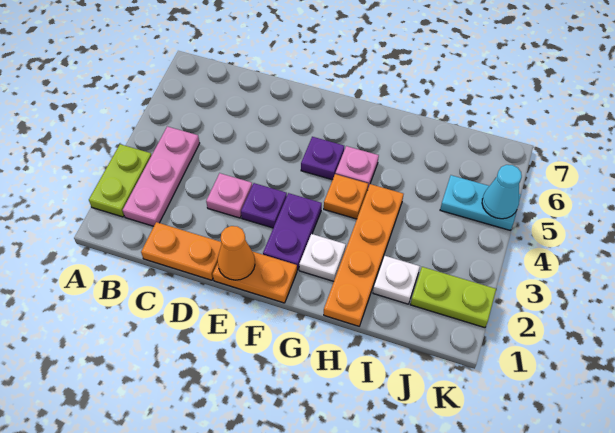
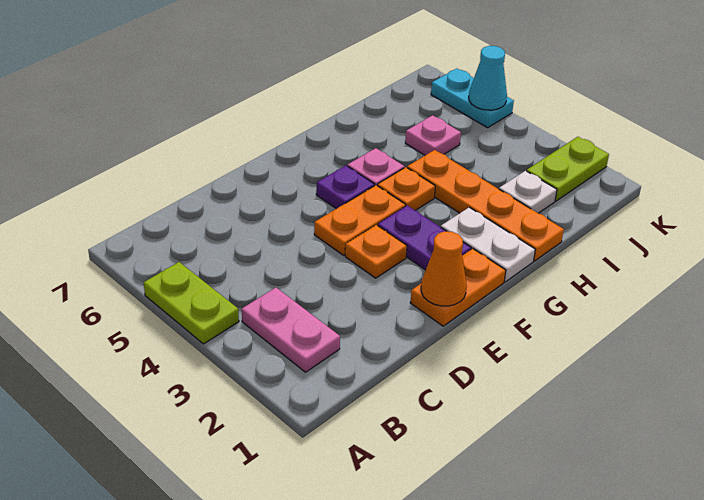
lime 1x2 plate [89,144,152,217] -> lime 1x2 plate moved to [144,262,239,344]
pink 1x3 plate [123,126,200,226] -> pink 1x2 plate [242,287,340,372]
orange 1x2 plate [141,222,222,280] -> orange 1x2 plate moved to [314,185,406,255]
pink 1x1 plate [206,173,252,218] -> pink 1x1 plate moved to [405,115,461,155]
purple 1x1 plate [241,183,287,228] -> orange 1x1 plate [345,225,407,278]
white 1x1 plate [299,234,346,281] -> white 1x2 plate [441,207,535,282]
cyan 1x2 plate [440,175,521,230] -> cyan 1x2 plate turned to [431,68,514,128]

